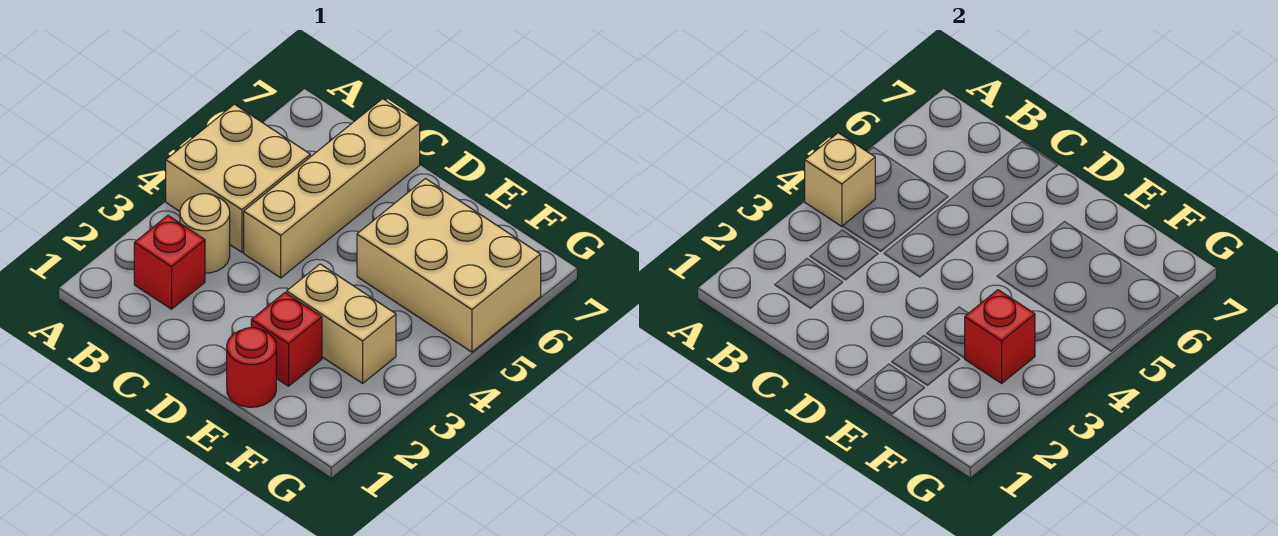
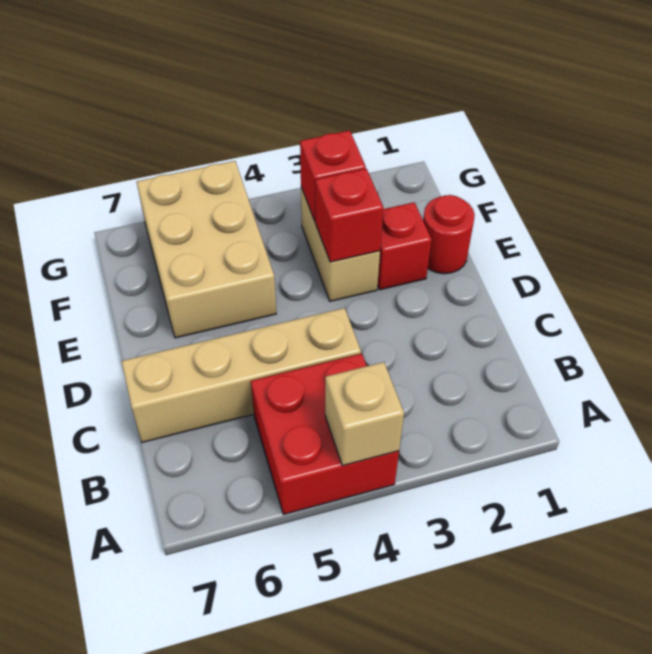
tan 2x2 brick [166,104,310,252] -> red 2x2 brick [251,354,399,514]
red 1x1 brick [134,216,205,309] -> red 1x1 brick moved to [315,169,383,262]
tan 1x1 round brick [180,194,230,273] -> none

